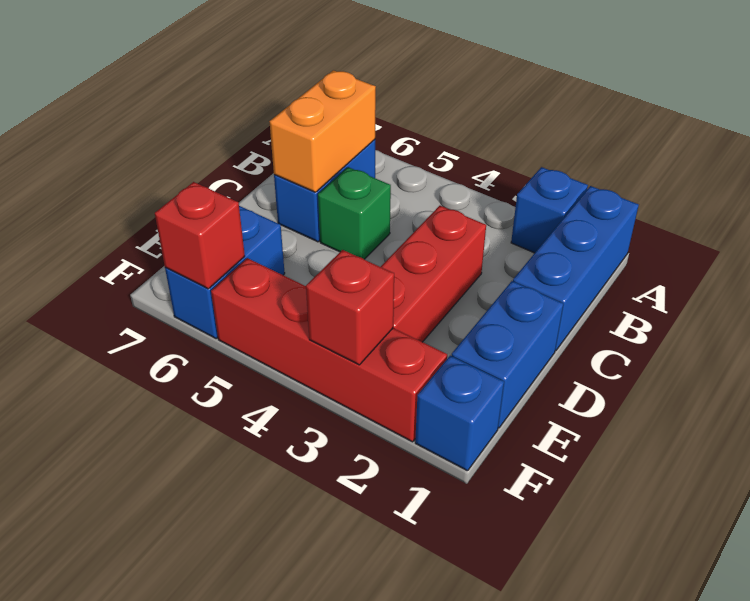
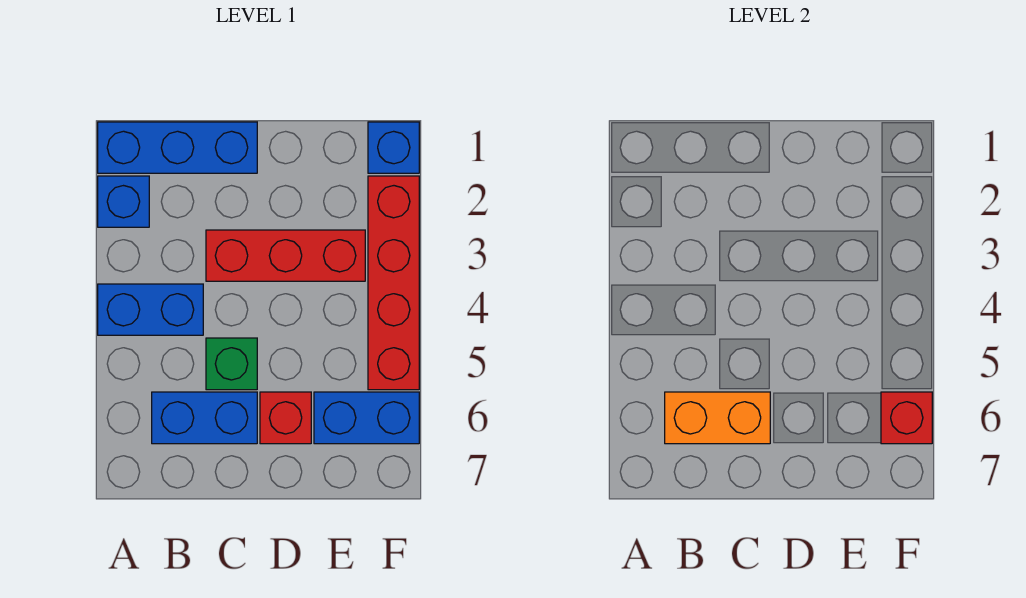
blue 1x2 brick [452,281,563,428] -> blue 1x2 brick moved to [98,284,203,335]
red 1x1 brick [306,250,394,365] -> red 1x1 brick moved to [260,392,311,444]

